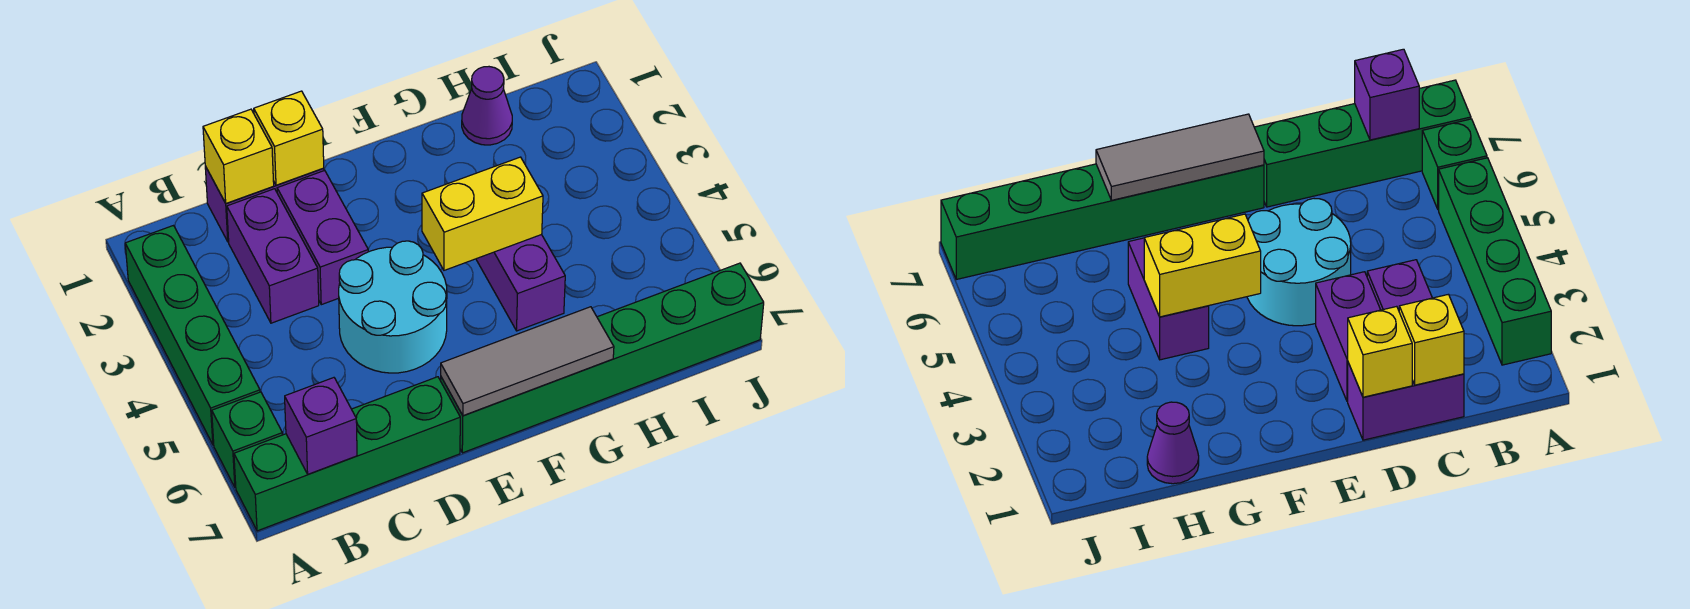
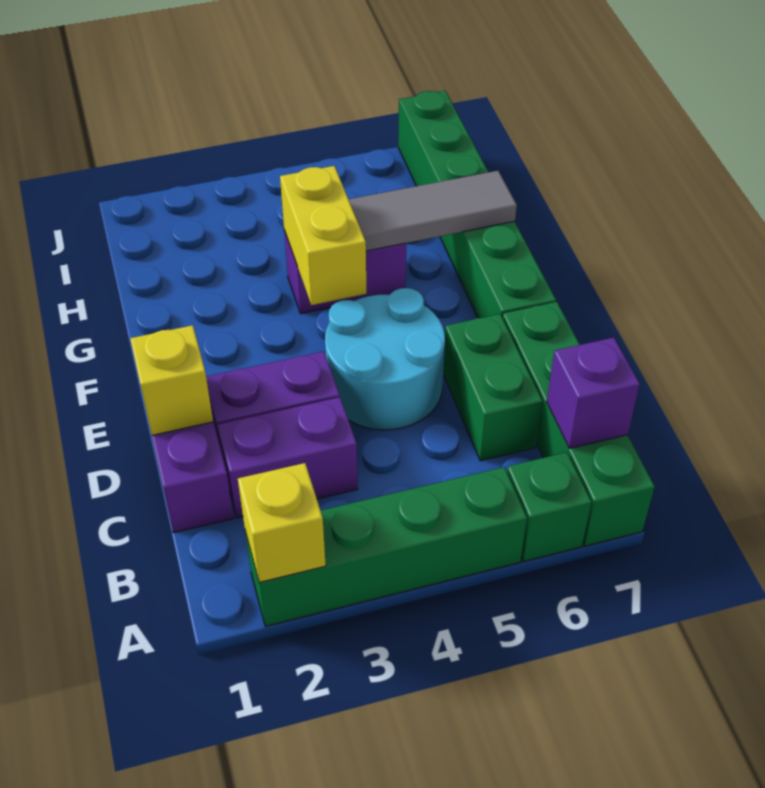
yellow 1x1 brick [203,109,274,204] -> yellow 1x1 brick moved to [238,463,326,583]
none -> green 1x2 brick [443,314,542,461]
grey 1x3 tile [441,307,614,416] -> grey 1x3 tile turned to [349,171,517,251]
purple 1x1 cone [462,67,512,145] -> none

